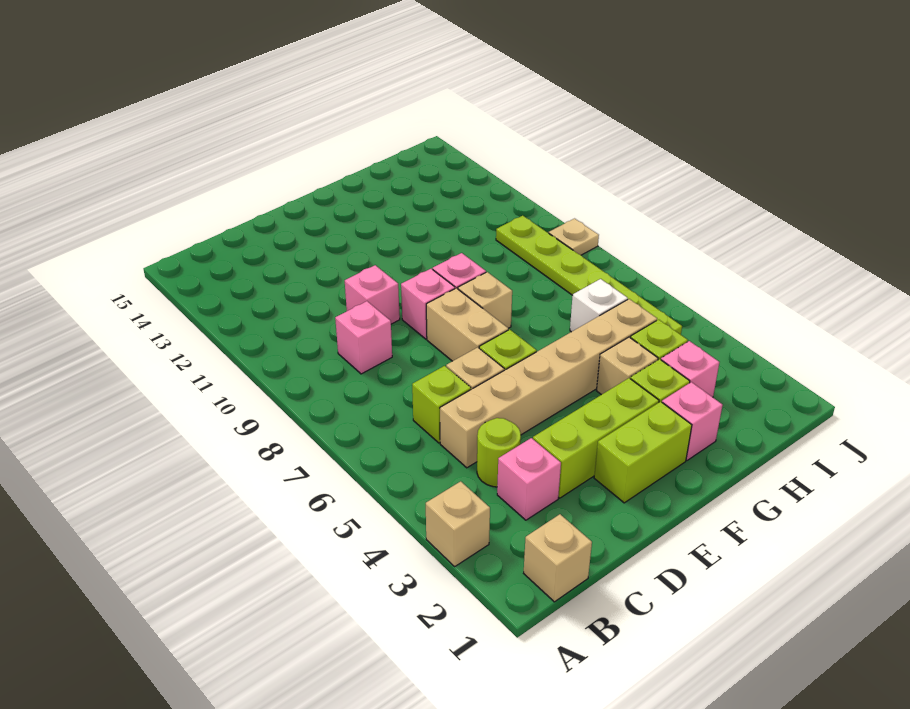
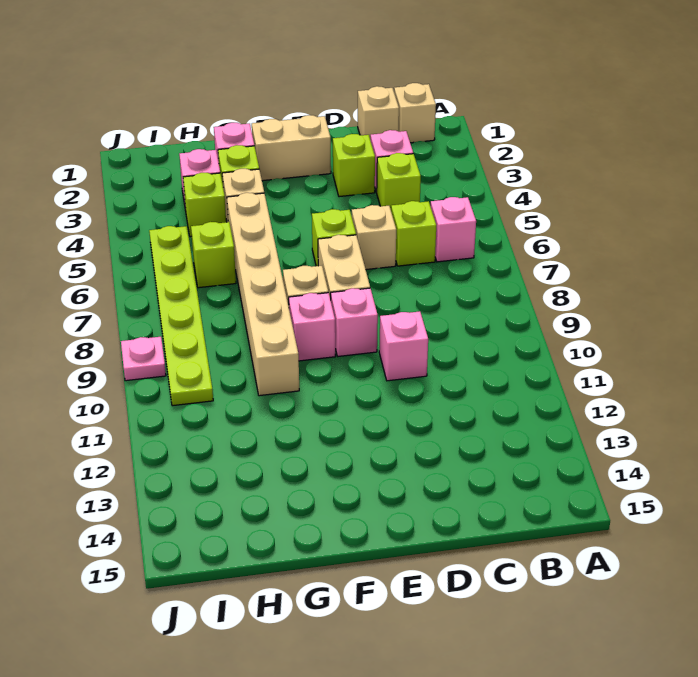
tan 1x1 brick [426,481,490,566] -> tan 1x1 brick moved to [358,86,399,138]
lime 1x1 round brick [477,418,521,487] -> lime 1x1 brick [377,153,421,209]
tan 1x6 brick [440,299,657,468] -> tan 1x6 brick turned to [227,193,299,396]
pink 1x1 brick [335,301,392,374] -> pink 1x1 brick moved to [431,197,476,262]
lime 1x3 brick [533,378,659,498] -> lime 1x1 brick [333,134,375,197]
lime 1x2 brick [594,402,692,503] -> tan 1x2 brick [252,115,331,181]
white 1x1 brick [570,279,628,332] -> lime 1x1 brick [191,222,236,288]
tan 1x1 plate [549,219,599,255] -> pink 1x1 plate [121,337,166,381]

